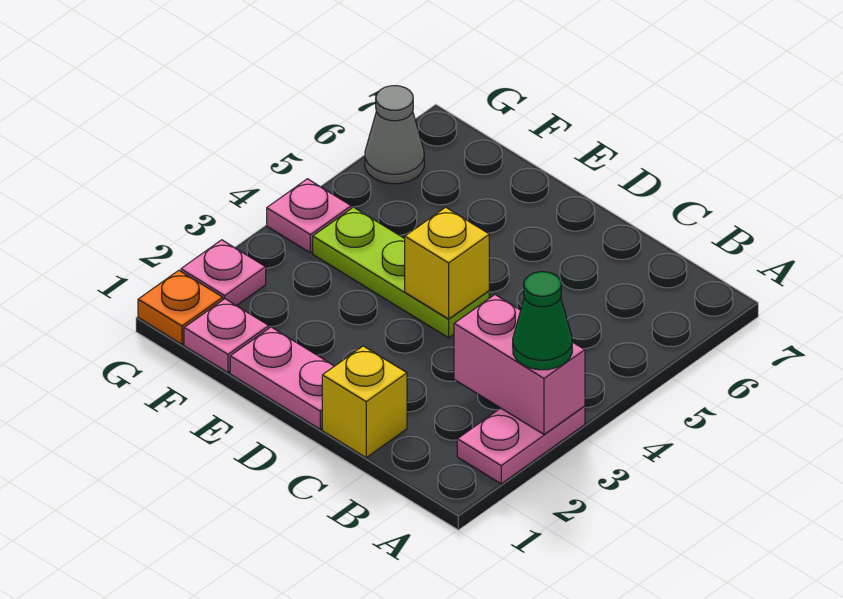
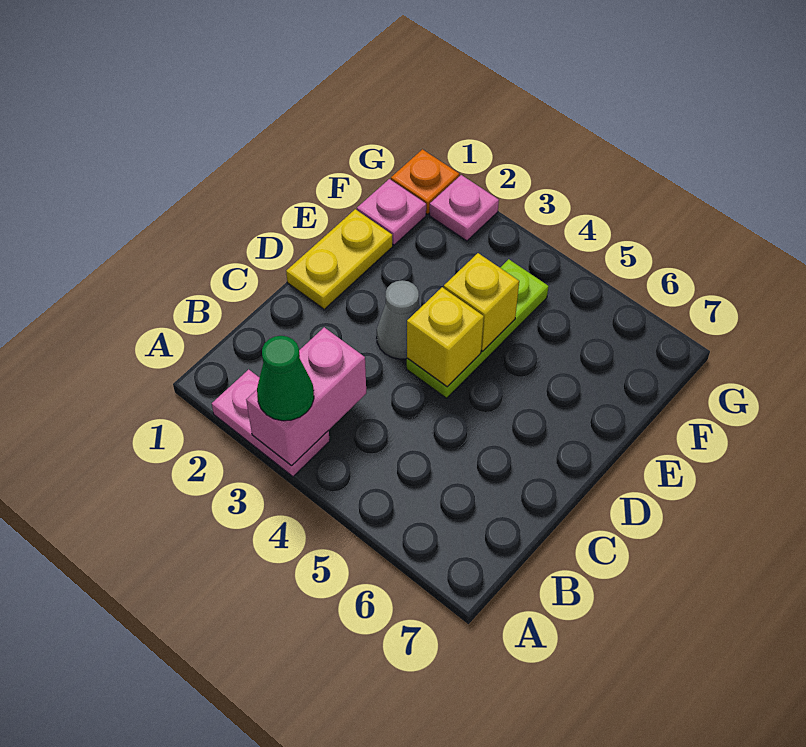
yellow 1x1 brick [322,346,407,458] -> yellow 1x1 brick moved to [444,253,519,351]
pink 1x2 plate [230,327,334,429] -> yellow 1x2 plate [286,209,393,309]
pink 1x1 plate [267,179,351,253] -> none
grey 1x1 cone [365,86,424,184] -> grey 1x1 cone moved to [377,280,420,359]

